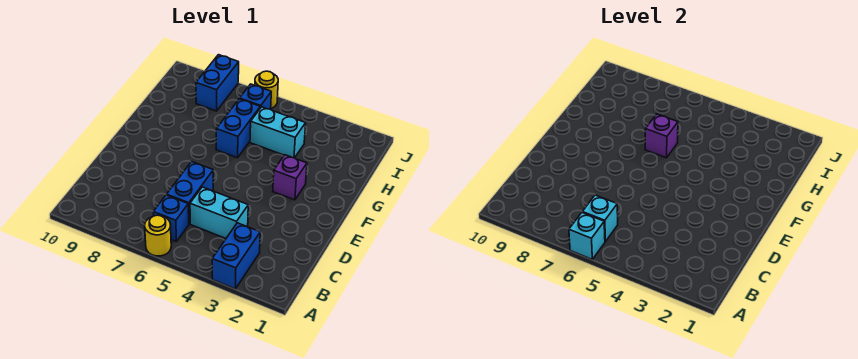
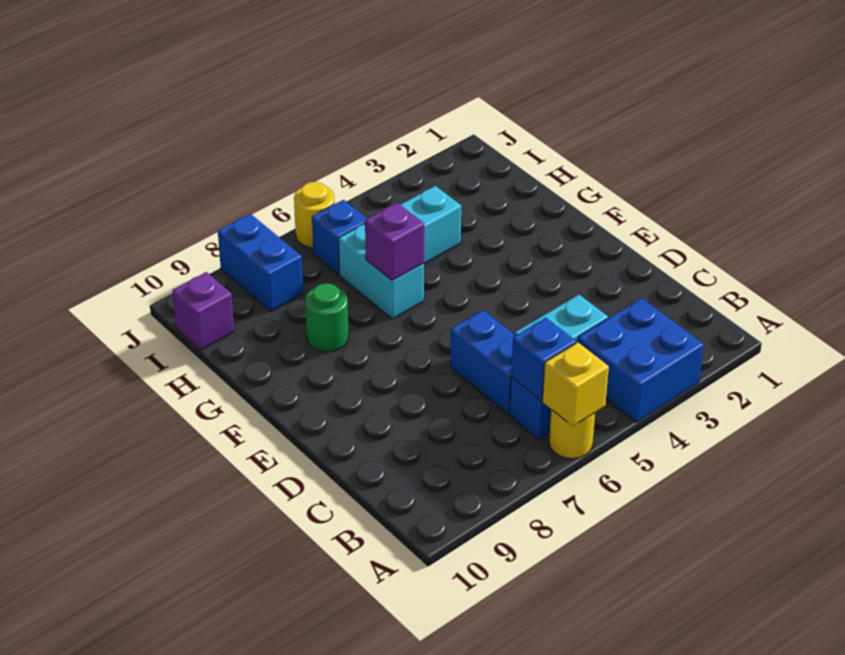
blue 1x2 brick [212,223,260,289] -> blue 2x2 brick [578,298,704,422]
cyan 1x1 brick [569,213,605,259] -> yellow 1x1 brick [542,342,609,426]
cyan 1x1 brick [582,195,618,242] -> blue 1x1 brick [511,318,576,401]
purple 1x1 brick [273,155,307,200] -> purple 1x1 brick moved to [172,272,234,350]
blue 1x2 brick [216,99,260,158] -> cyan 1x2 brick [338,224,424,319]
none -> green 1x1 round brick [305,283,348,352]

